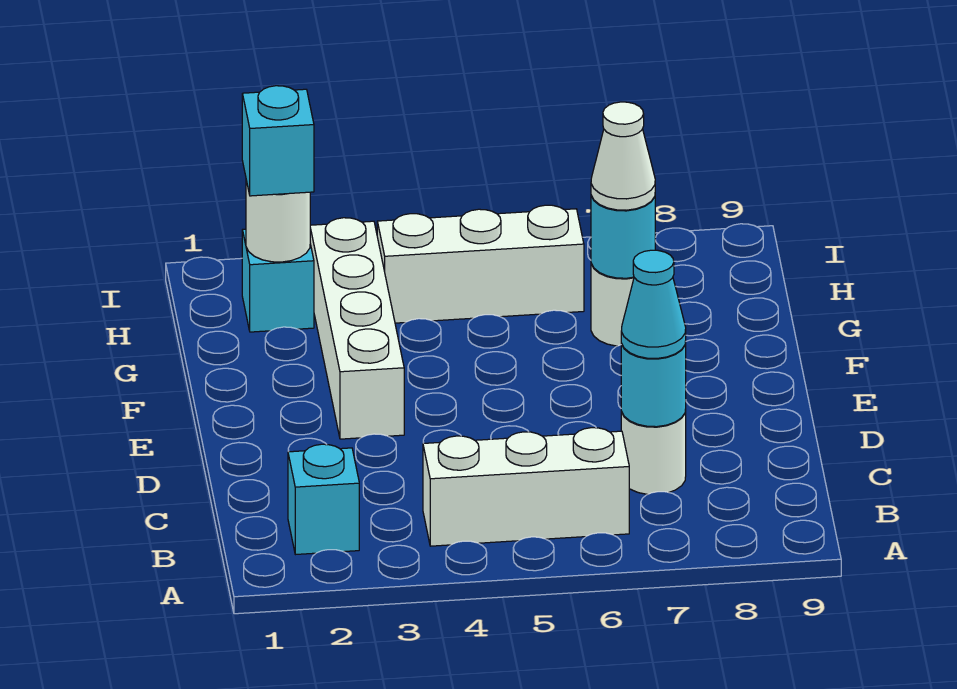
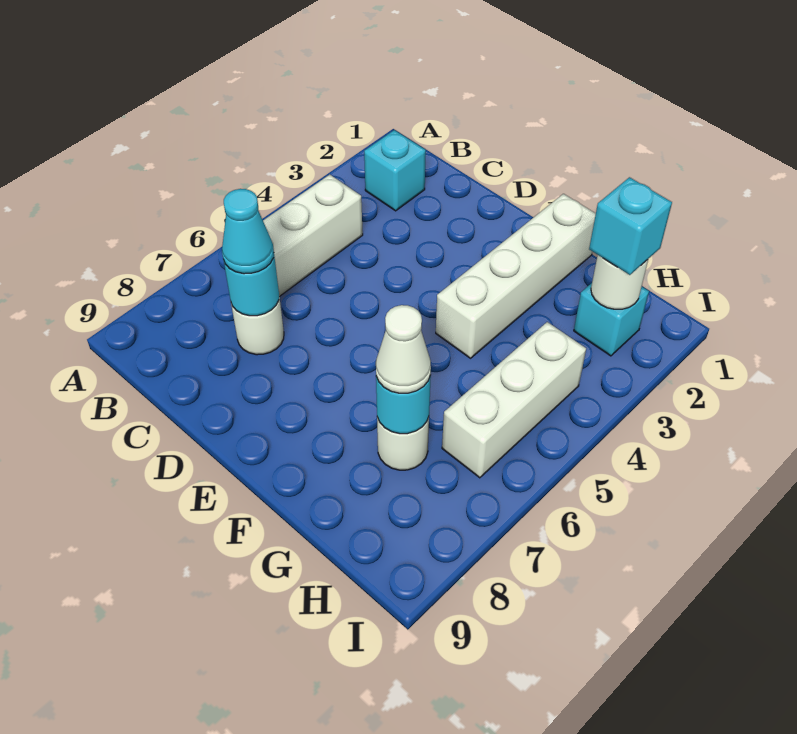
white 1x4 brick [310,218,404,439] -> white 1x4 brick turned to [436,194,596,358]

